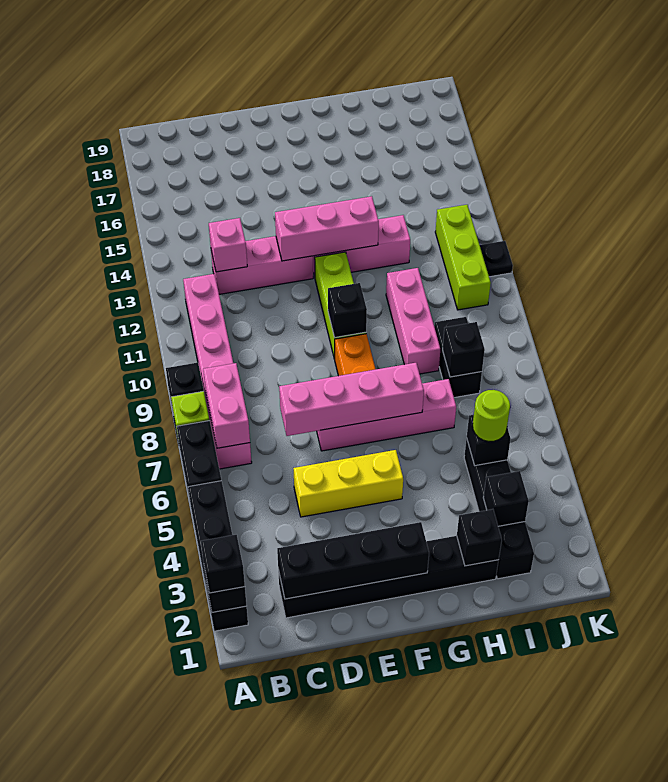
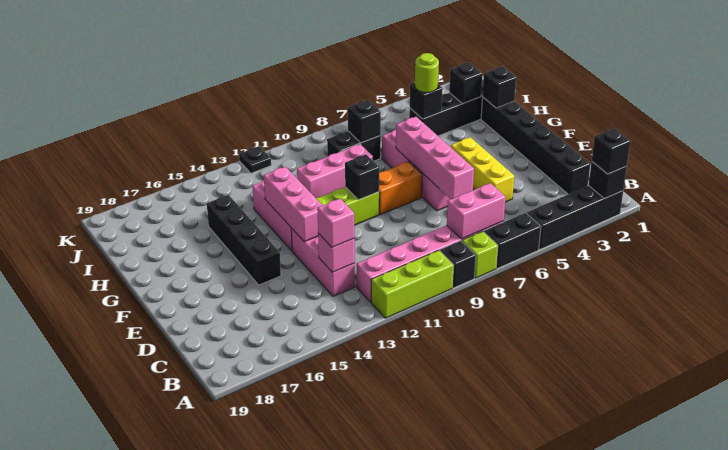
black 1x4 brick [277,522,429,599] -> black 1x4 brick moved to [207,195,281,285]
none -> pink 1x1 brick [317,199,355,247]
lime 1x3 brick [435,205,491,310] -> lime 1x3 brick moved to [371,250,454,318]

